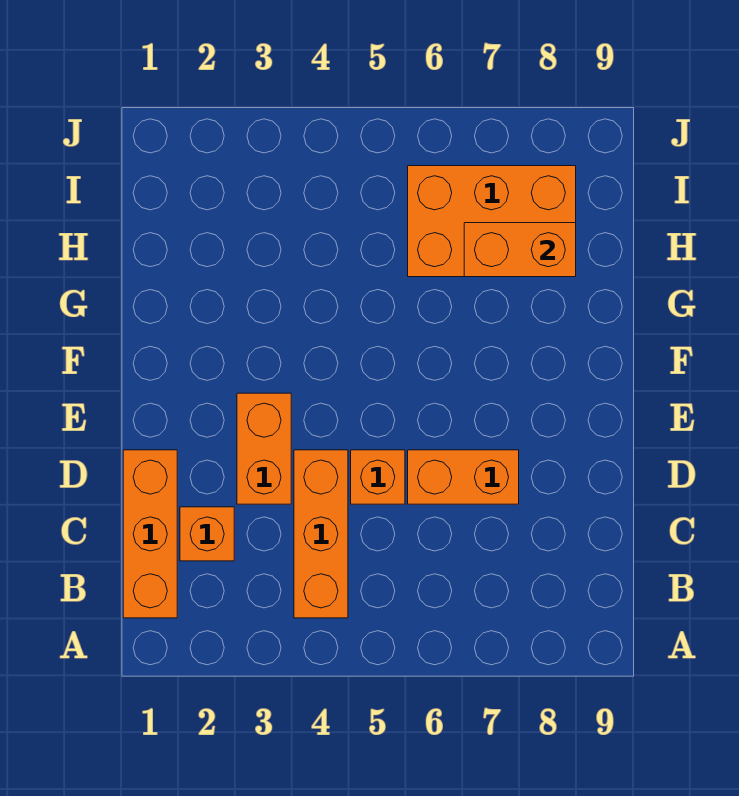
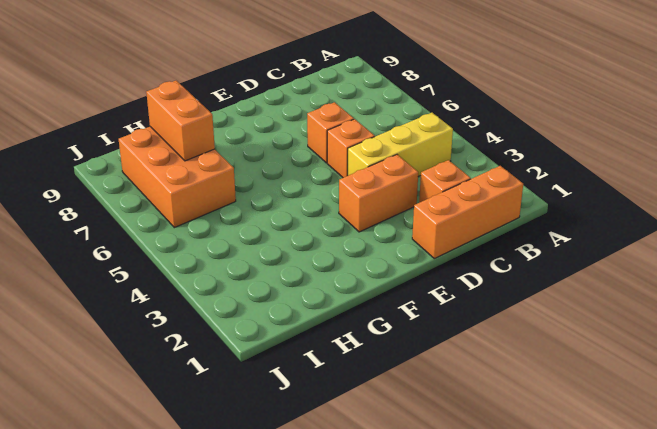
orange 1x3 brick [294,450,348,618] -> yellow 1x3 brick [348,113,453,176]
orange 1x2 brick [408,450,519,504] -> orange 1x1 brick [307,102,354,163]

